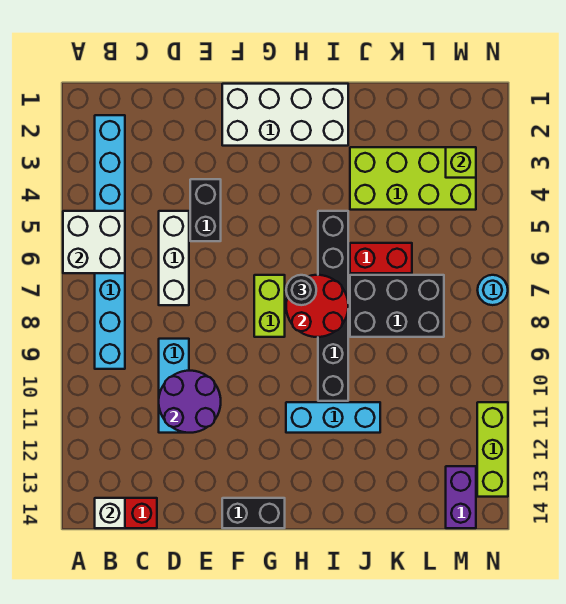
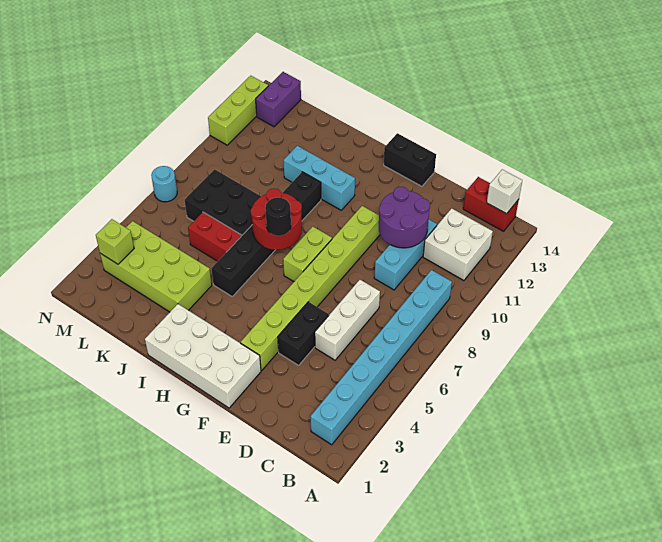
white 2x2 brick [63,211,125,273] -> white 2x2 brick moved to [423,208,493,281]
none -> lime 1x8 brick [240,206,380,371]

